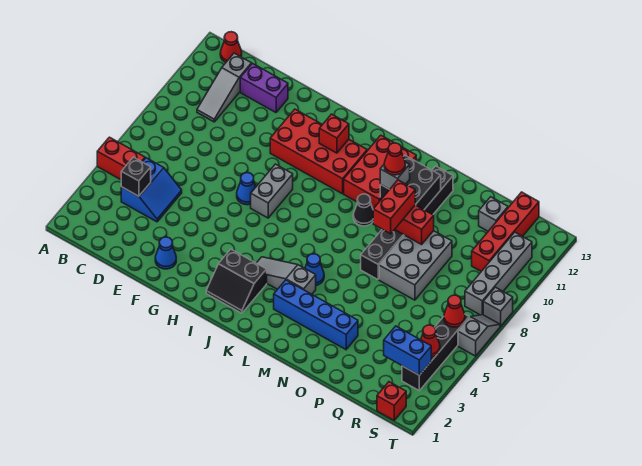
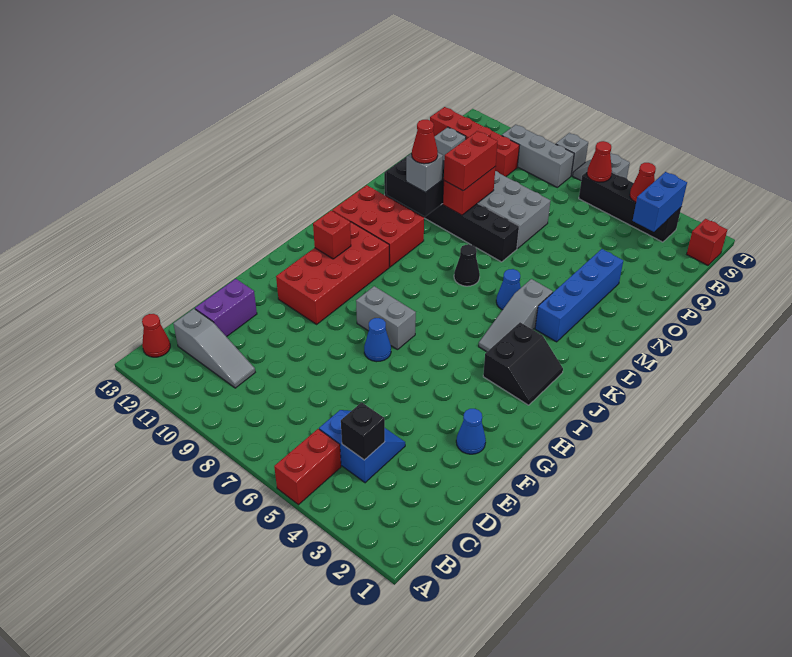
black 1x1 cone [353,194,373,226] -> black 1x1 cone moved to [454,244,480,286]
red 1x2 brick [373,180,415,234] -> red 1x2 brick turned to [444,131,498,191]
grey 1x4 brick [465,232,532,315] -> grey 1x3 brick [502,125,574,187]

